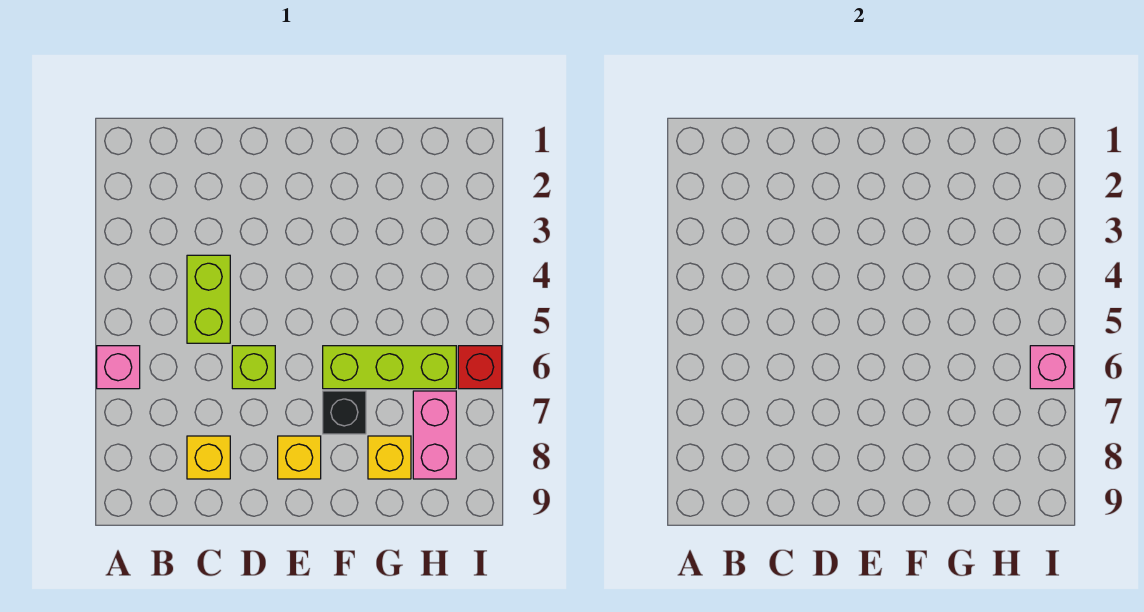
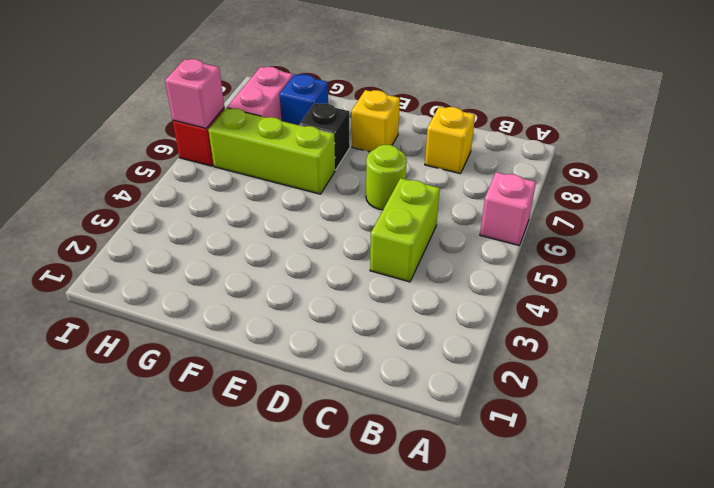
lime 1x1 brick [232,346,275,389] -> lime 1x1 round brick [366,145,407,210]
yellow 1x1 brick [368,436,411,479] -> blue 1x1 brick [280,74,328,125]

